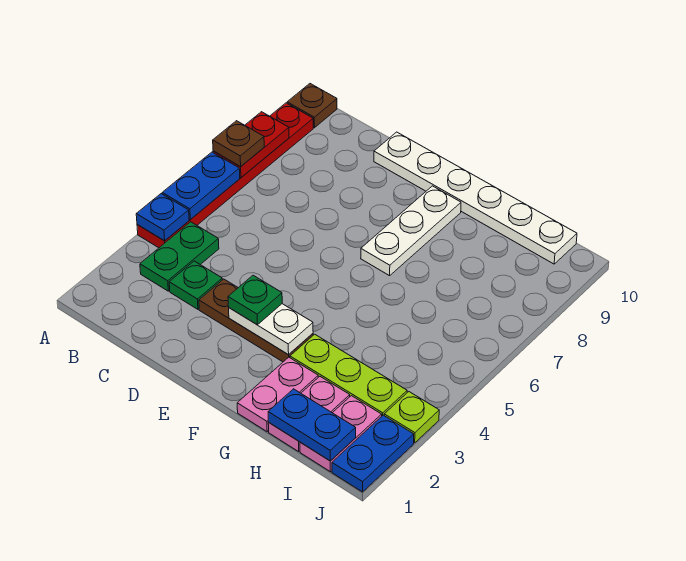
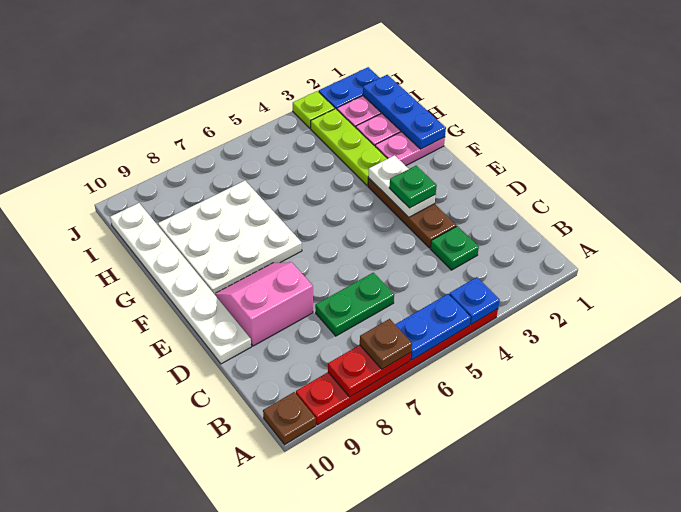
green 1x2 plate [140,222,219,291] -> green 1x2 plate moved to [315,273,394,336]
none -> pink 2x2 slope [215,262,313,346]
white 1x3 plate [361,186,461,276] -> white 3x3 plate [158,181,302,294]
blue 1x2 plate [268,389,356,461] -> blue 1x3 plate [363,75,446,149]

